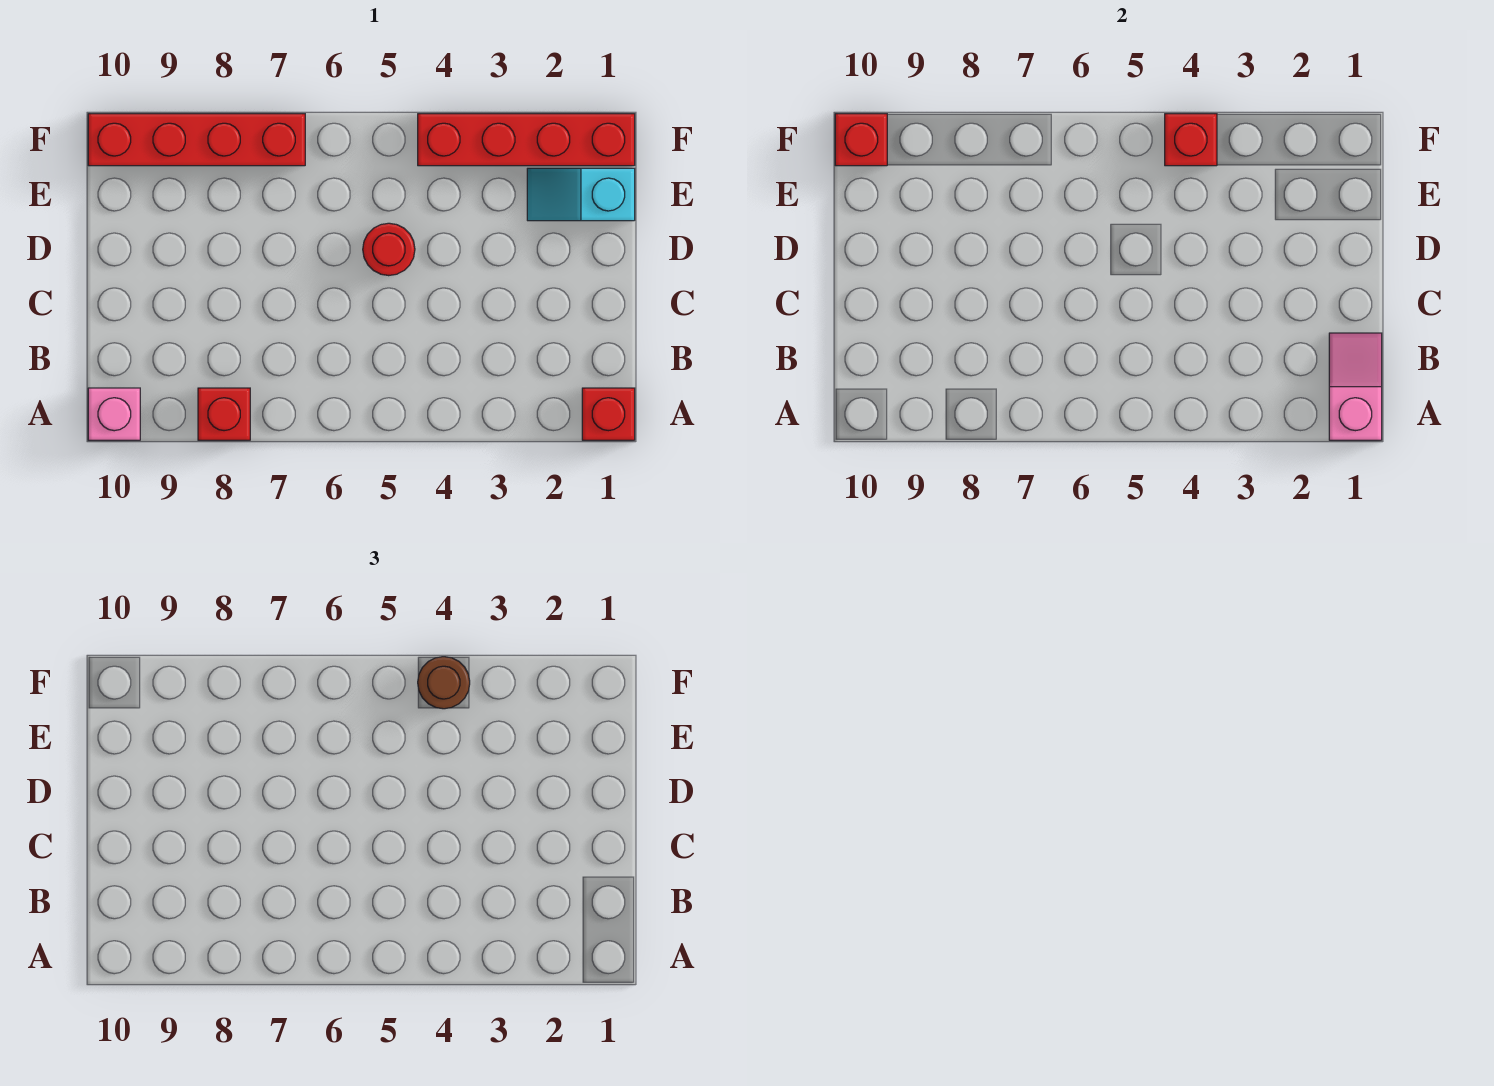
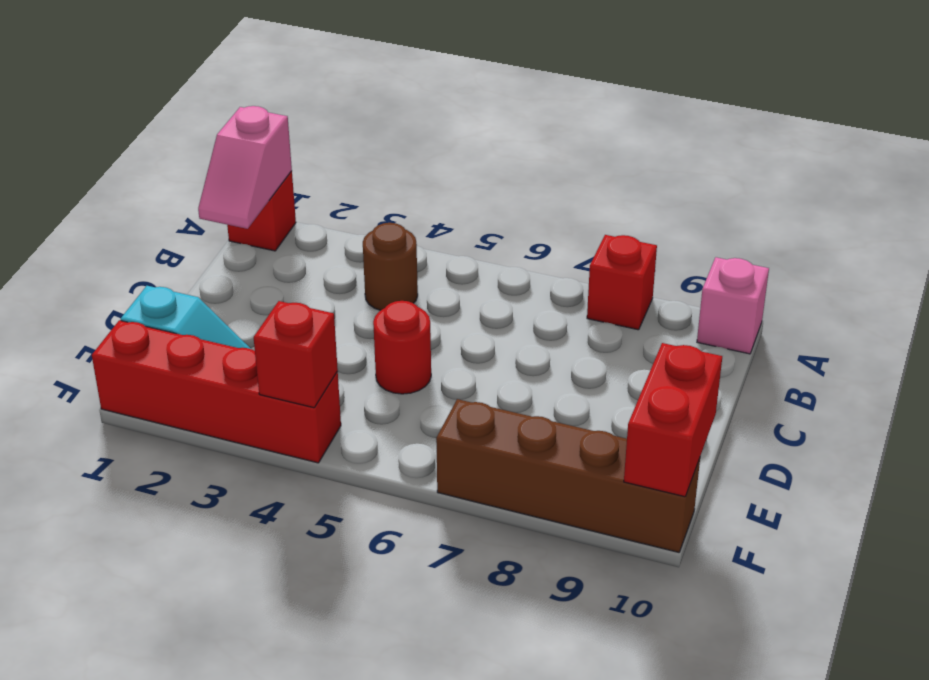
brown 1x1 round brick [418,657,470,709] -> brown 1x1 round brick moved to [363,223,418,310]
red 1x4 brick [88,114,305,166] -> brown 1x4 brick [436,399,700,552]
red 1x1 brick [835,114,887,166] -> red 1x2 brick [624,343,722,497]

